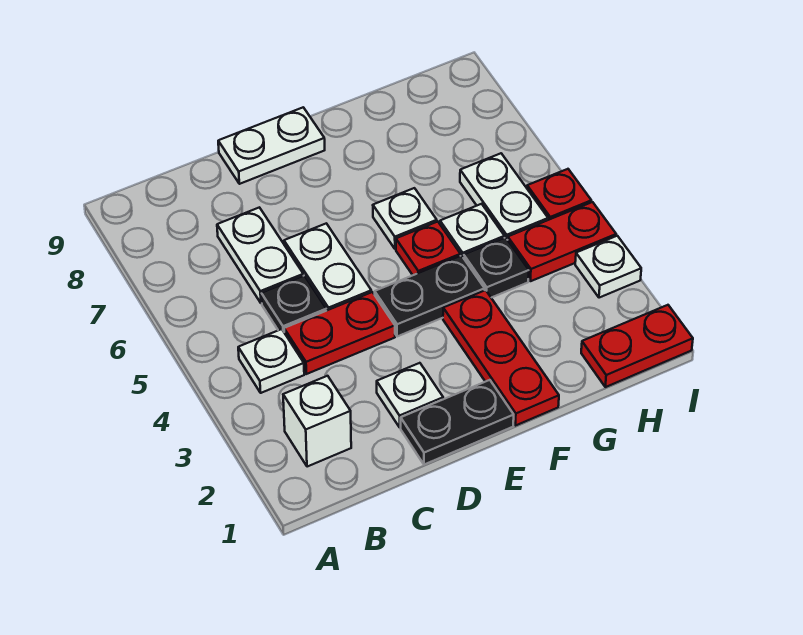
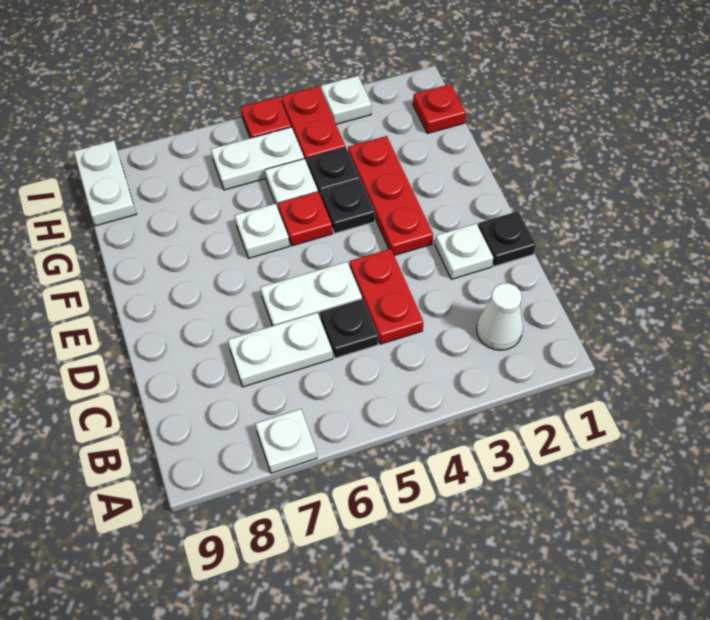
white 1x1 brick [283,376,351,467] -> white 1x1 cone [477,283,523,350]
white 1x1 plate [238,329,304,393] -> white 1x1 plate moved to [255,409,317,473]
black 1x2 plate [401,380,514,465] -> black 1x1 plate [478,211,536,266]
white 1x2 plate [218,107,325,184] -> white 1x2 plate moved to [74,141,136,226]
black 1x2 plate [375,256,485,337] -> black 1x1 plate [320,180,375,233]
red 1x3 plate [443,290,559,426] -> red 1x3 plate turned to [348,136,433,256]
red 1x2 plate [581,305,693,387] -> red 1x1 plate [413,84,466,134]

